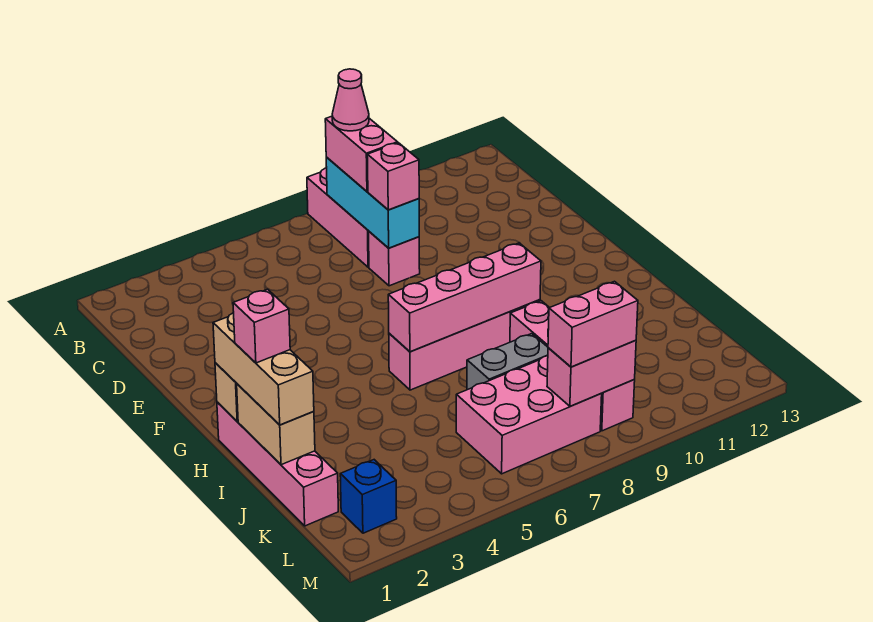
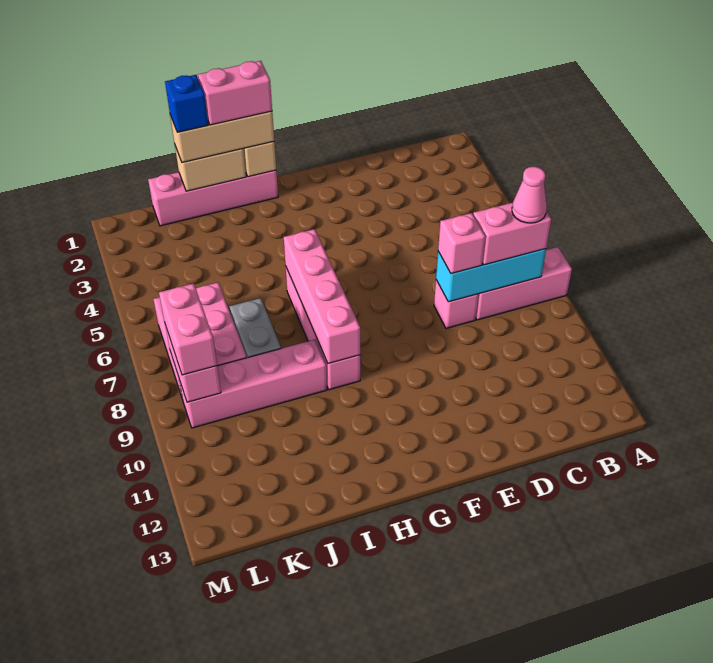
pink 1x1 brick [233,289,290,363] -> pink 1x2 brick [198,61,272,125]
blue 1x1 brick [340,460,397,533] -> blue 1x1 brick moved to [165,75,208,132]

